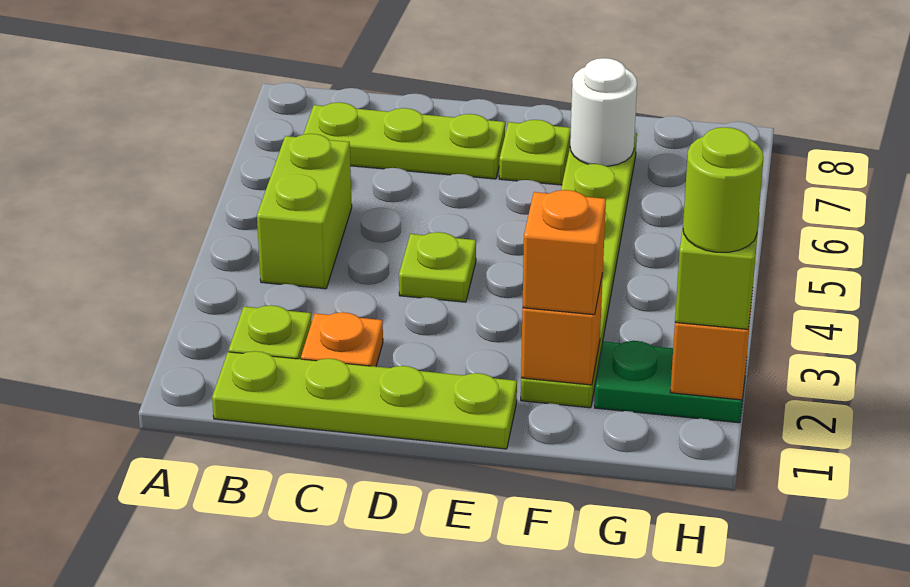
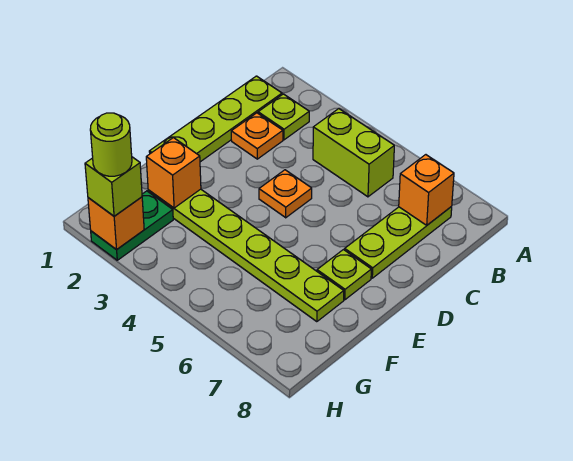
lime 1x1 plate [399,232,476,302] -> orange 1x1 plate [259,170,312,218]
orange 1x1 brick [523,190,606,315] -> orange 1x1 brick moved to [399,155,454,225]
white 1x1 round brick [570,58,637,166] -> none

